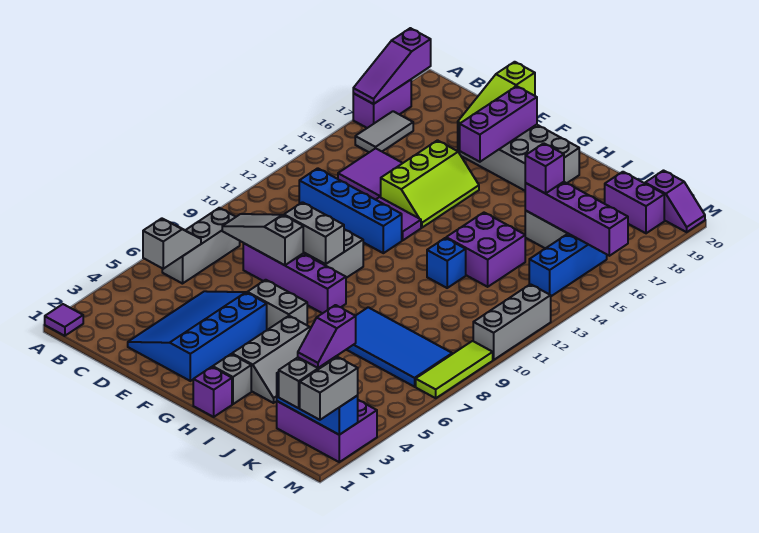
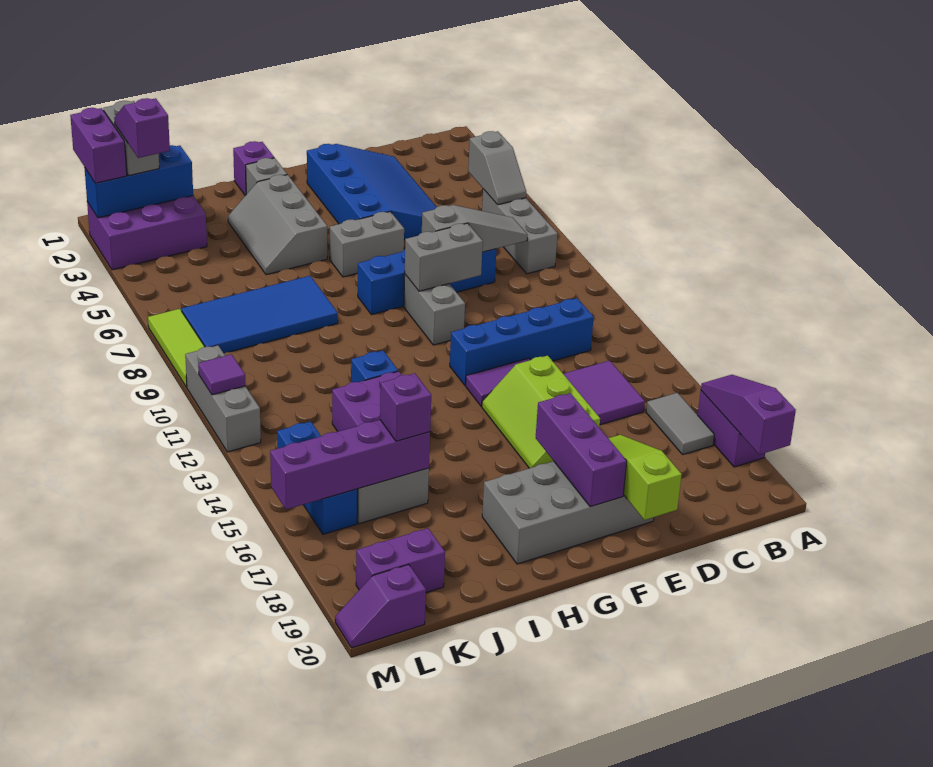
purple 1x1 tile [45,304,83,336] -> purple 1x1 tile moved to [198,354,246,395]
purple 1x4 brick [243,243,346,313] -> blue 1x4 brick [358,249,496,315]
grey 1x2 brick [300,357,358,420] -> purple 1x2 brick [70,108,127,183]

